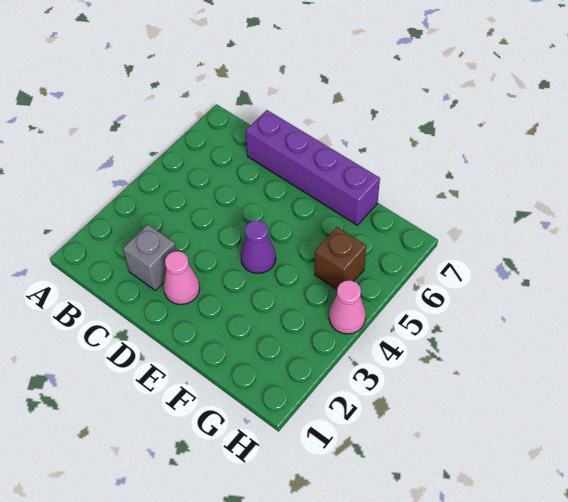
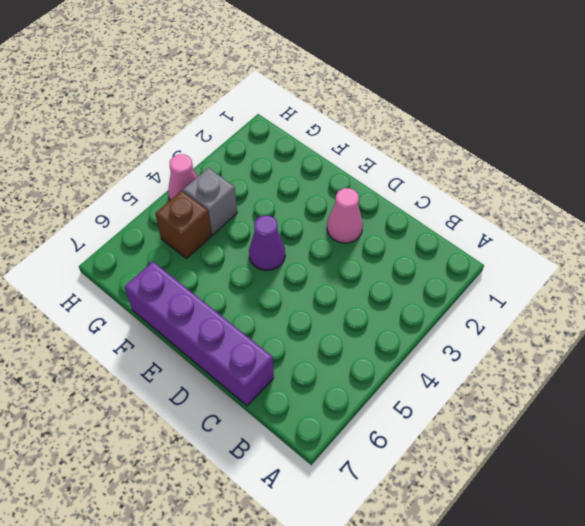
grey 1x1 brick [123,224,176,290] -> grey 1x1 brick moved to [183,168,237,235]

